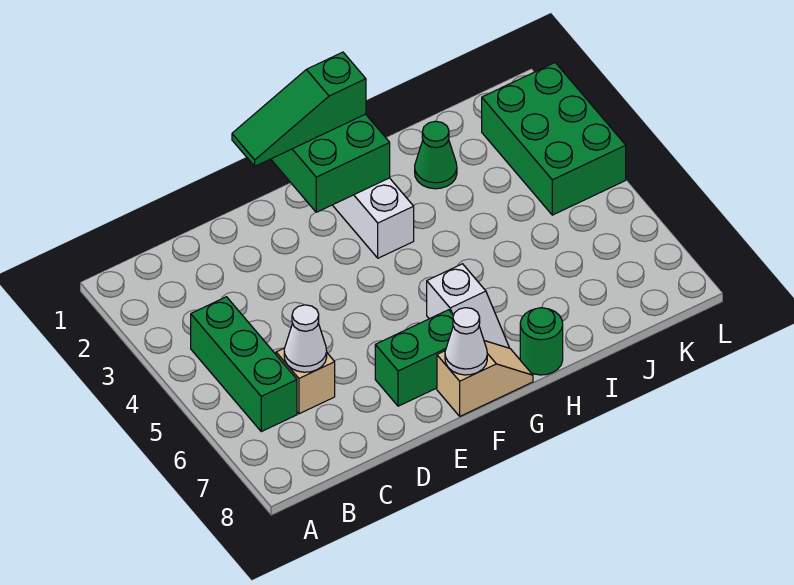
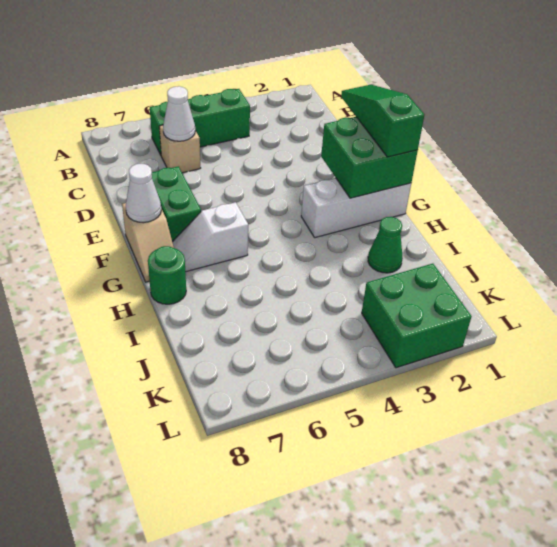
green 2x3 brick [482,63,626,215] -> green 2x2 brick [362,263,472,368]

